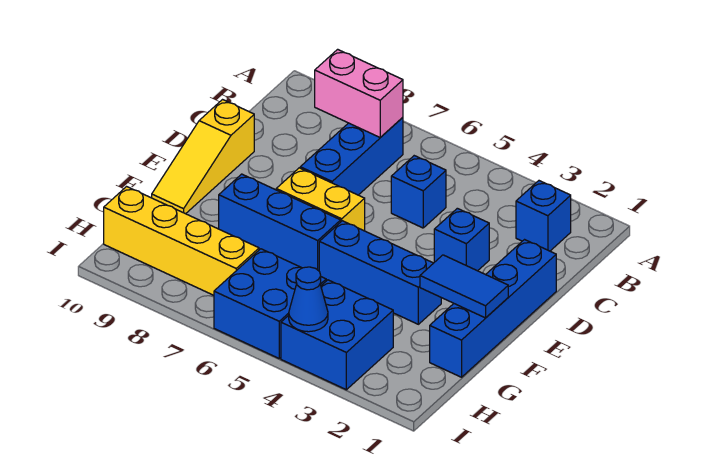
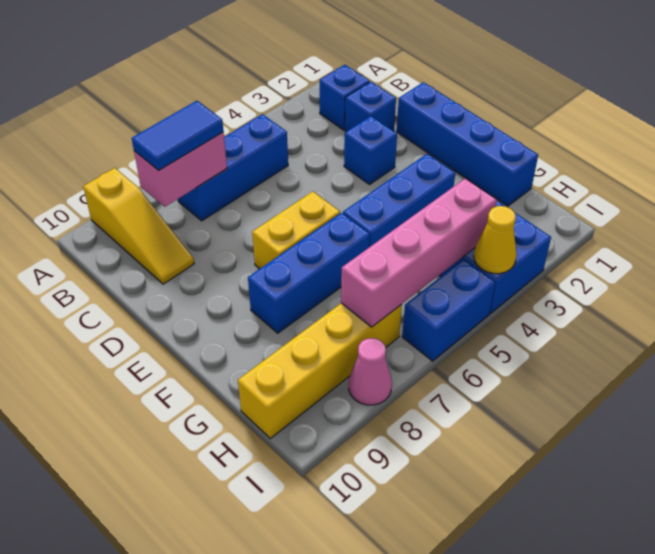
blue 1x3 brick [300,117,403,195] -> blue 1x3 brick turned to [178,114,288,221]
blue 1x1 brick [391,156,446,228] -> blue 1x1 brick moved to [345,82,396,131]
yellow 1x3 slope [152,100,254,214] -> yellow 1x3 slope moved to [83,168,194,284]
blue 1x2 tile [420,255,508,318] -> blue 1x2 tile moved to [132,101,224,170]
none -> pink 1x4 brick [341,178,497,327]
blue 2x2 brick [214,249,326,358] -> blue 1x2 brick [402,259,495,361]
blue 1x1 cone [289,267,328,332] -> yellow 1x1 cone [474,206,517,274]
none -> pink 1x1 cone [349,338,392,405]

